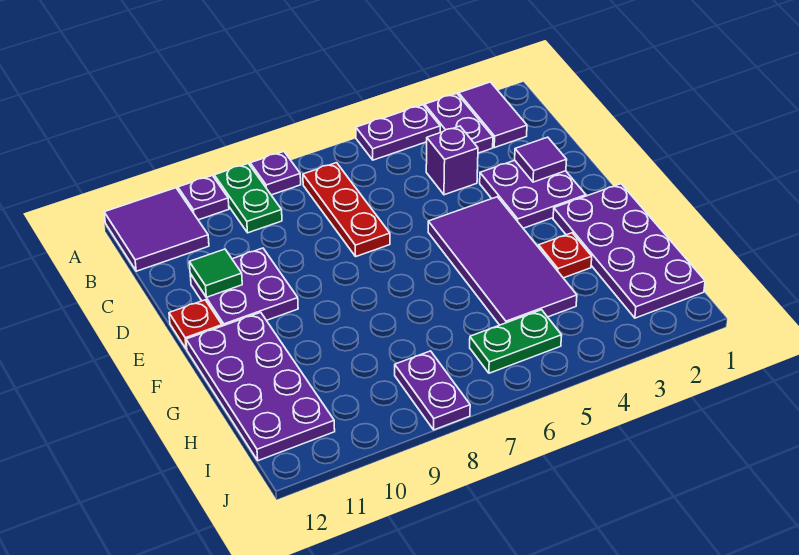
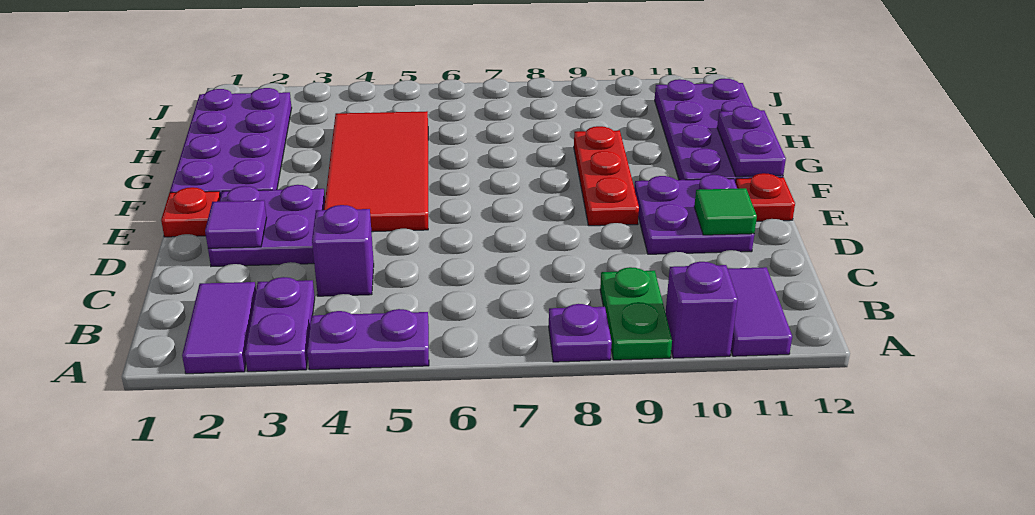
purple 1x1 plate [178,176,229,220] -> purple 1x1 brick [665,262,738,358]
purple 2x2 tile [104,188,209,271] -> purple 1x2 tile [728,267,792,356]
red 1x3 plate [303,163,390,256] -> red 1x3 plate moved to [574,126,639,226]
purple 2x4 tile [428,197,577,325] -> red 2x4 tile [324,111,428,232]
red 1x1 plate [539,233,592,278] -> red 1x1 plate moved to [161,187,220,237]
green 1x2 plate [470,310,562,373] -> none
purple 1x2 plate [395,351,470,430] -> purple 1x2 plate moved to [717,106,786,177]

